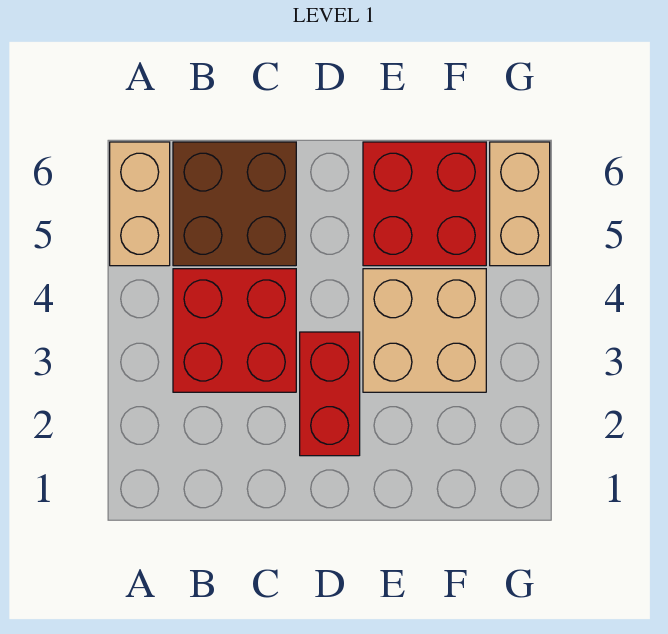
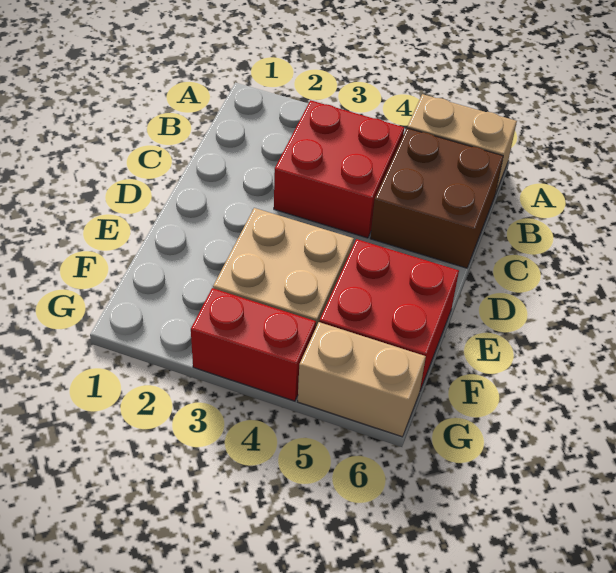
red 1x2 brick [300,332,360,456] -> red 1x2 brick moved to [191,288,316,401]

